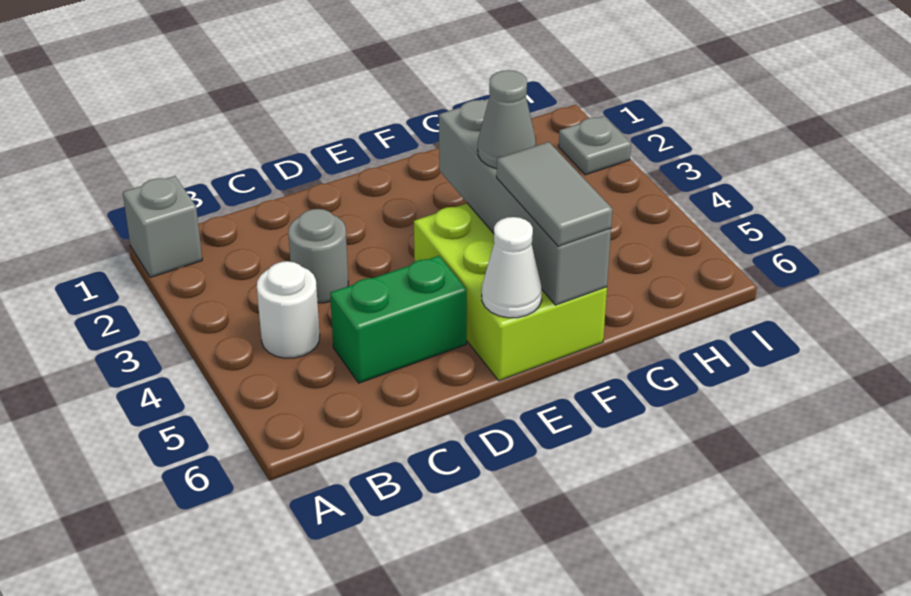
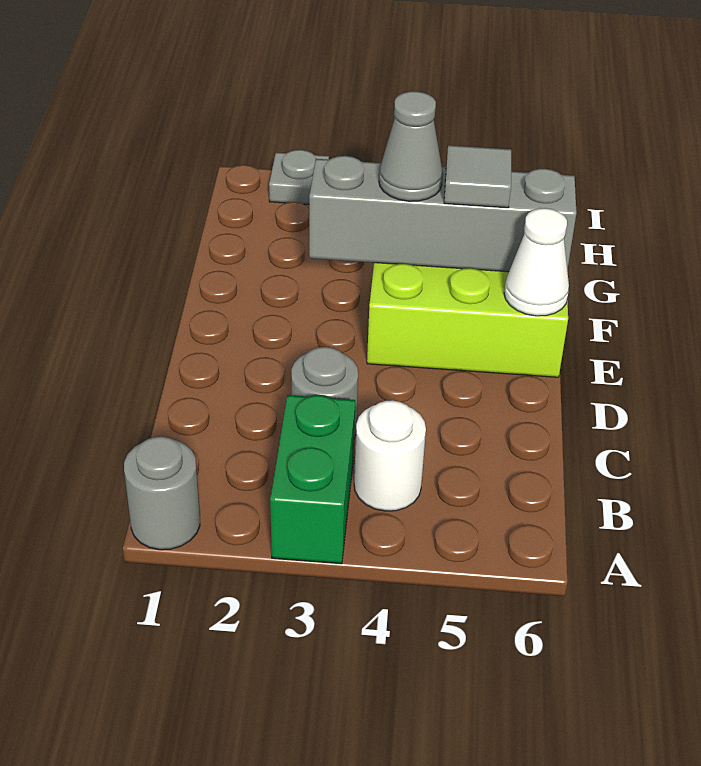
grey 1x1 brick [123,176,202,277] -> grey 1x1 round brick [124,436,200,550]
green 1x2 brick [330,256,467,383] -> green 1x2 brick moved to [270,395,355,564]
grey 1x2 tile [497,142,612,246] -> grey 1x1 tile [444,145,511,208]

